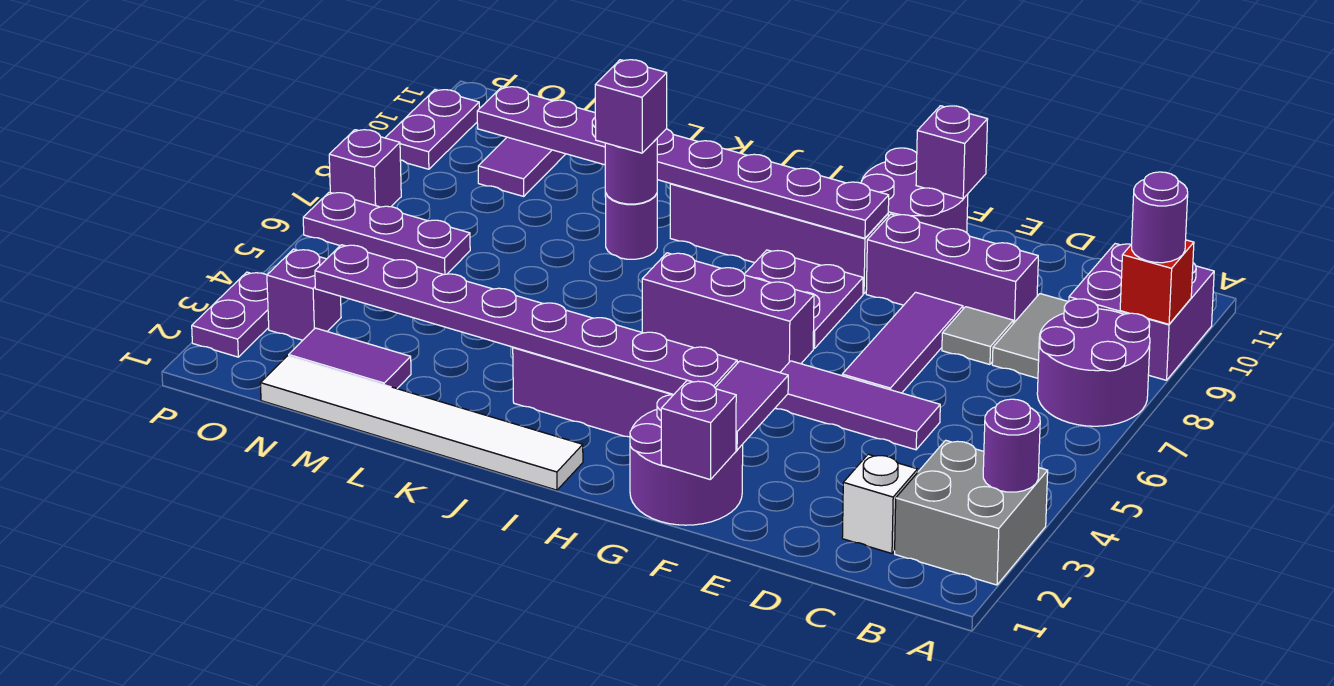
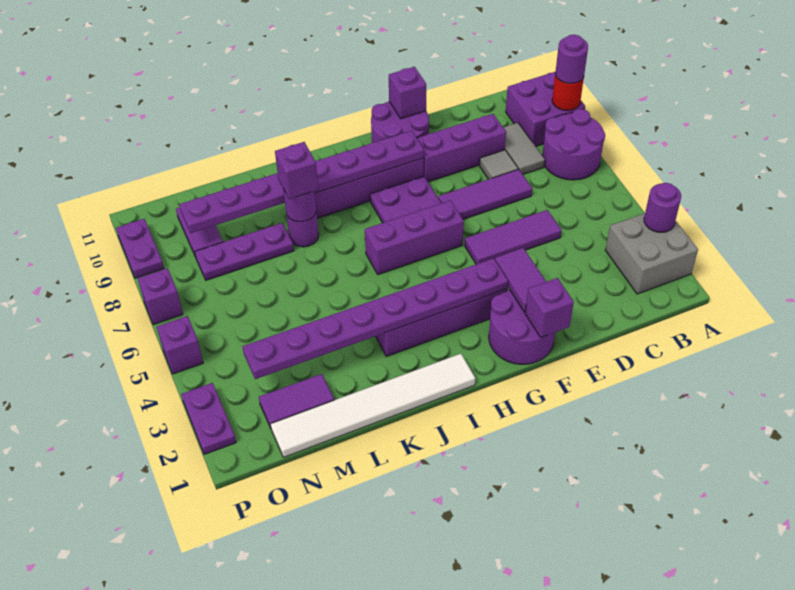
red 1x1 brick [1120,240,1194,324] -> red 1x1 round brick [552,74,584,110]
white 1x1 brick [842,454,918,553] -> none
purple 1x3 tile [842,292,963,393] -> purple 1x3 tile turned to [438,169,532,219]
purple 1x3 plate [303,192,470,275] -> purple 1x3 plate moved to [195,223,294,280]
purple 1x1 brick [267,249,341,340] -> purple 1x1 brick moved to [157,316,203,374]

